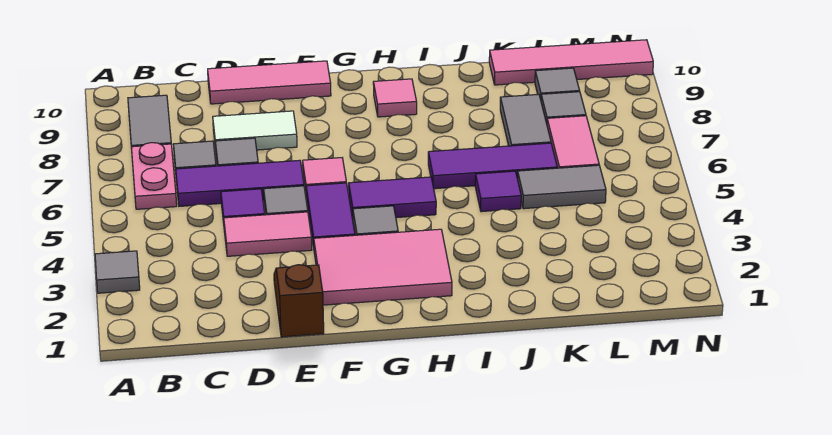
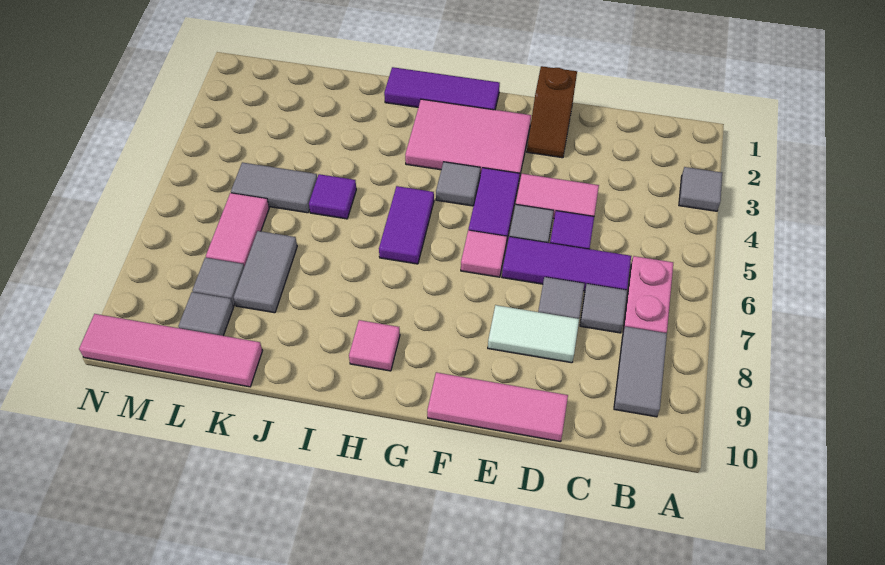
purple 1x2 tile [349,177,436,218] -> purple 1x2 tile turned to [379,186,434,264]
purple 1x3 tile [428,143,557,189] -> purple 1x3 tile moved to [384,67,500,110]

